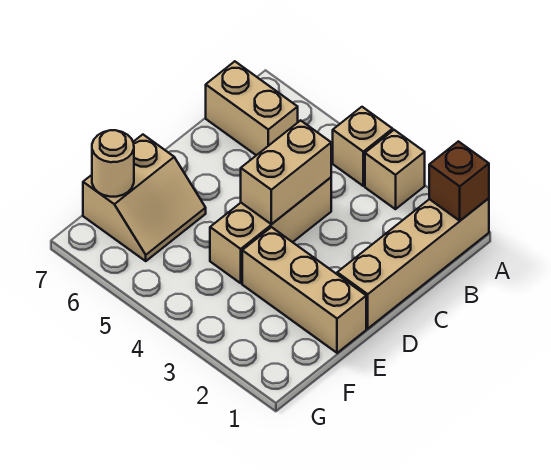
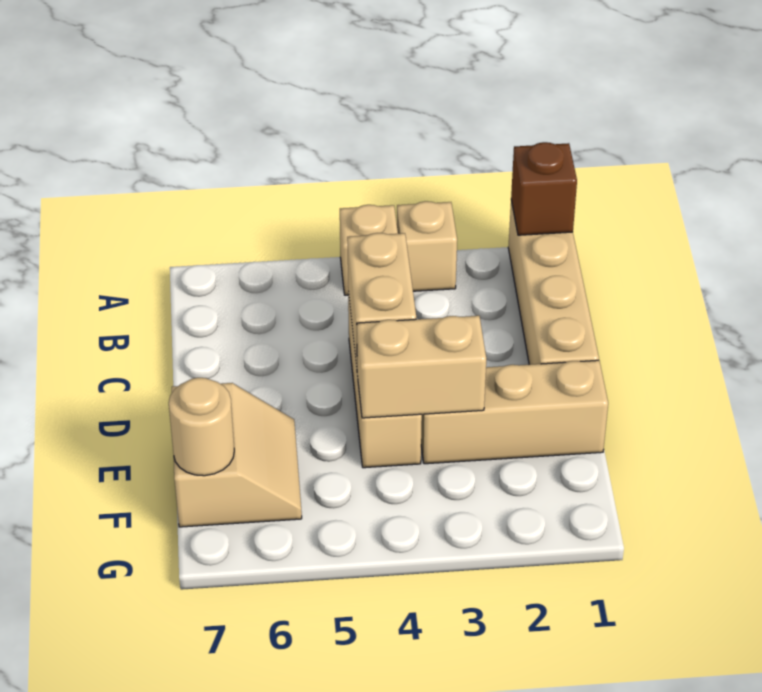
tan 1x2 brick [206,61,298,155] -> tan 1x2 brick moved to [357,316,486,418]

